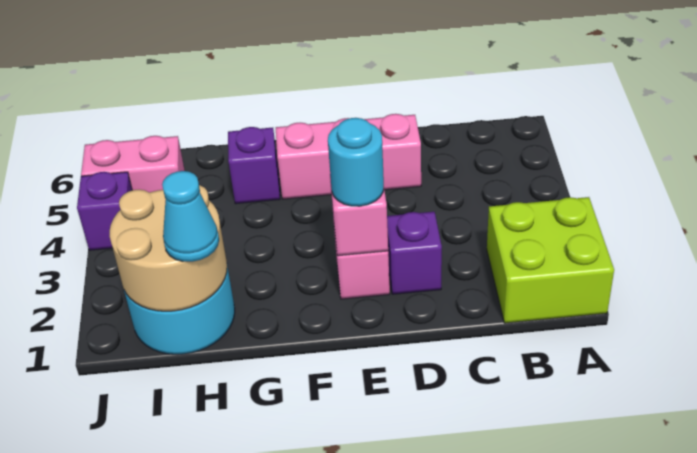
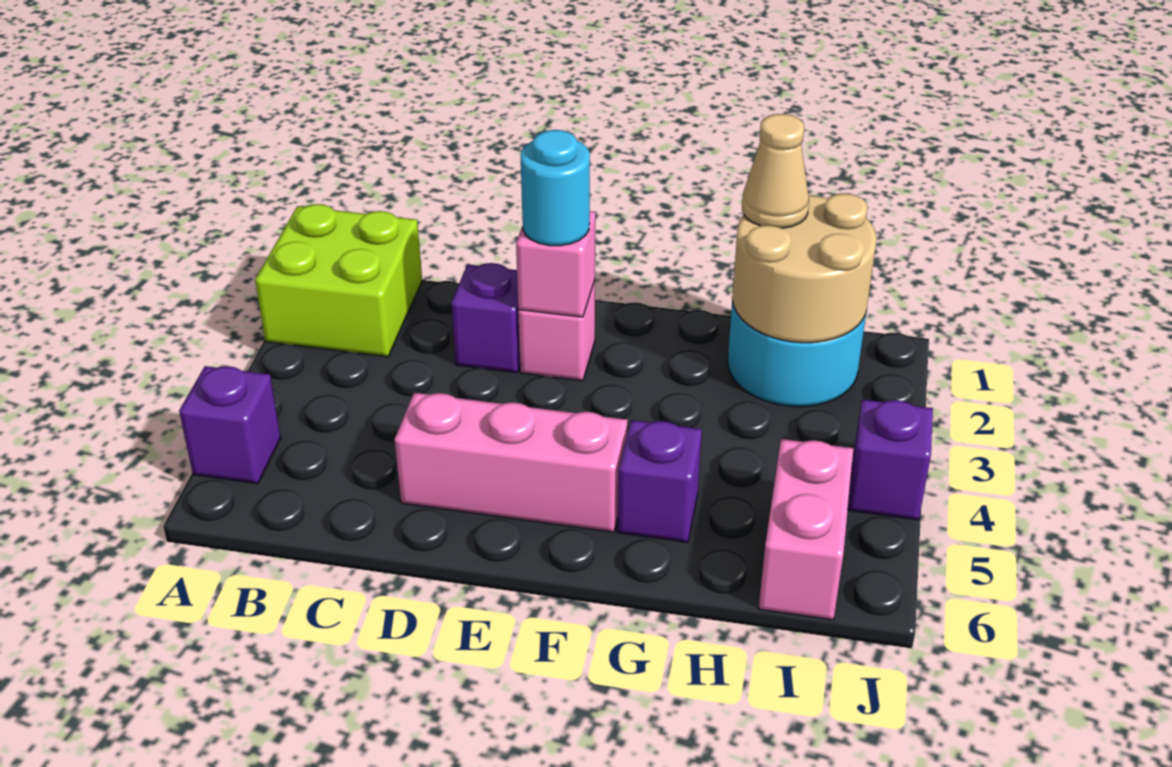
none -> purple 1x1 brick [179,366,281,484]
cyan 1x1 cone [162,171,219,262] -> tan 1x1 cone [742,114,809,228]
pink 1x2 brick [81,136,185,192] -> pink 1x2 brick turned to [759,439,853,620]

